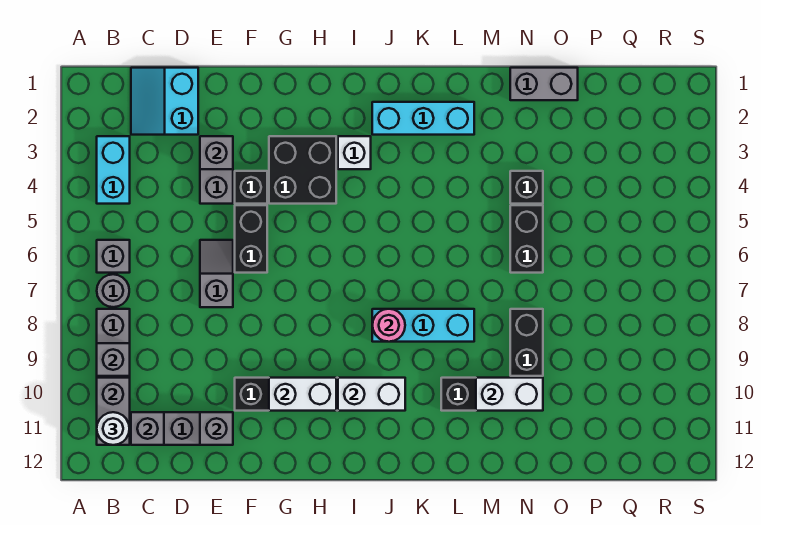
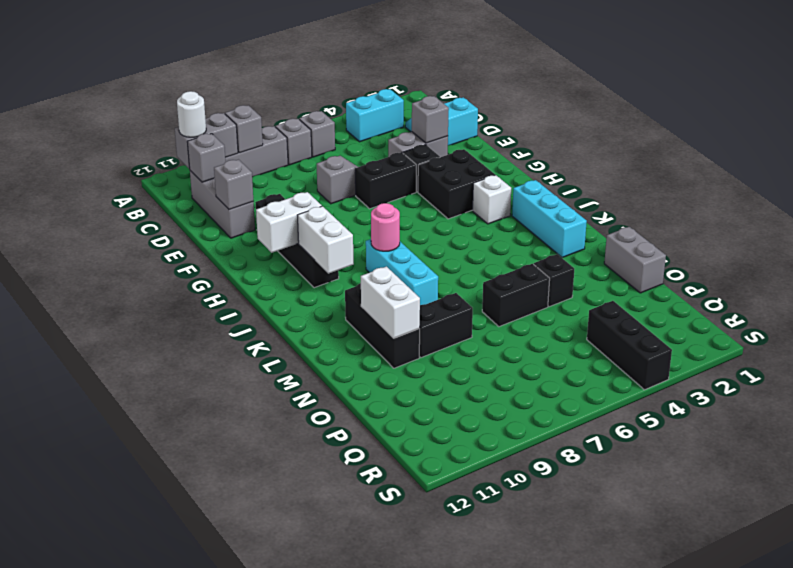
grey 1x1 round brick [97,274,129,307] -> grey 1x1 brick [275,119,312,165]
white 1x2 brick [269,378,336,411] -> white 1x2 brick turned to [256,192,322,253]
none -> black 1x3 brick [587,301,672,390]

